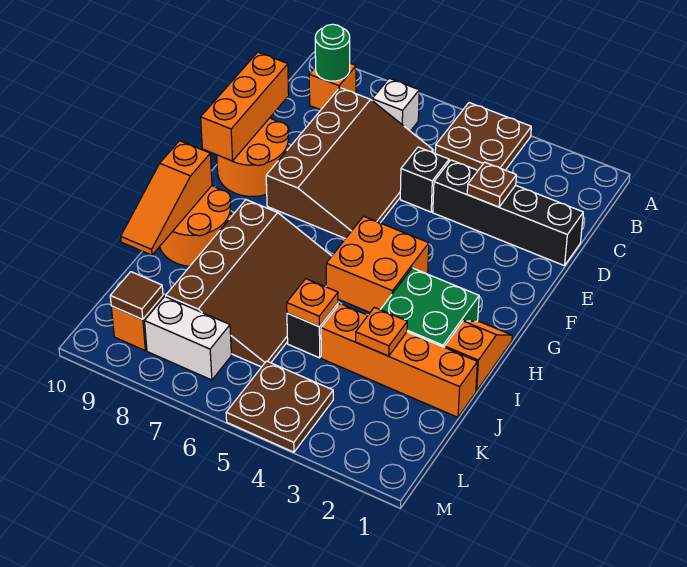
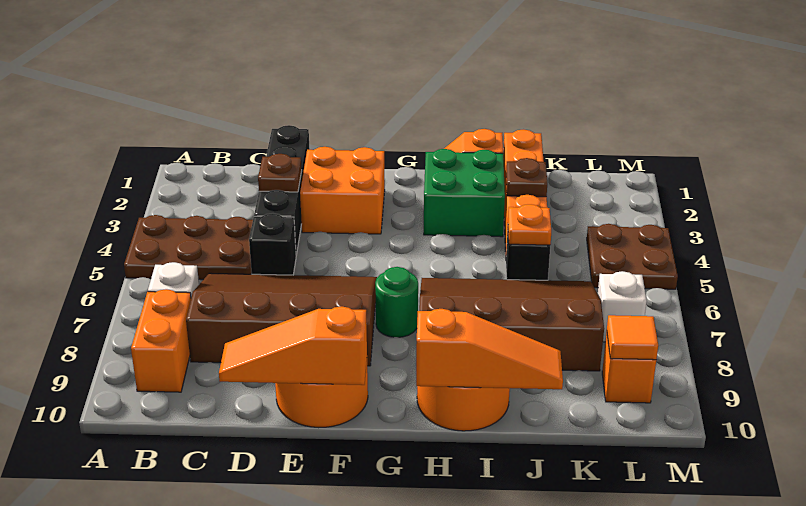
brown 2x2 plate [435,103,531,170] -> brown 2x3 plate [124,215,253,280]
orange 1x1 brick [309,63,356,110] -> orange 1x2 brick [131,289,191,392]
green 1x1 round brick [315,24,350,81] -> green 1x1 round brick moved to [375,267,418,337]
orange 1x3 brick [201,52,289,161] -> orange 1x3 slope [219,306,367,385]
orange 2x2 brick [326,216,429,312] -> orange 2x2 brick moved to [300,147,385,234]
orange 1x1 plate [356,307,407,356] -> brown 1x1 plate [506,158,547,197]
white 1x2 brick [145,297,231,380] -> white 1x1 brick [598,271,647,342]
brown 1x1 tile [110,272,163,319] -> orange 1x1 tile [607,315,658,360]

